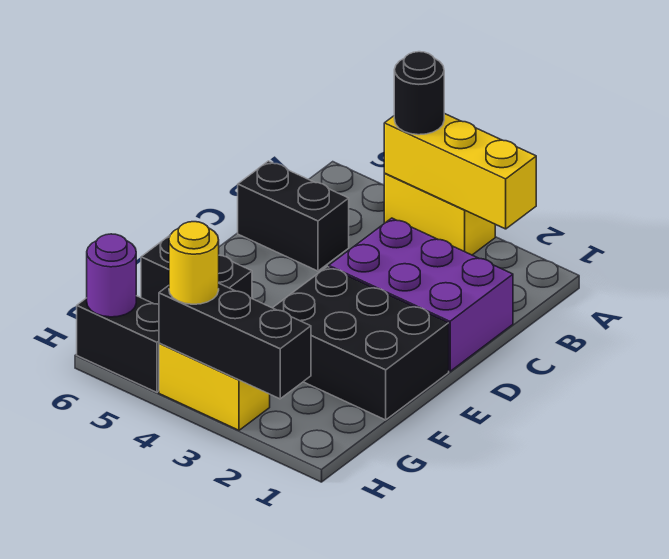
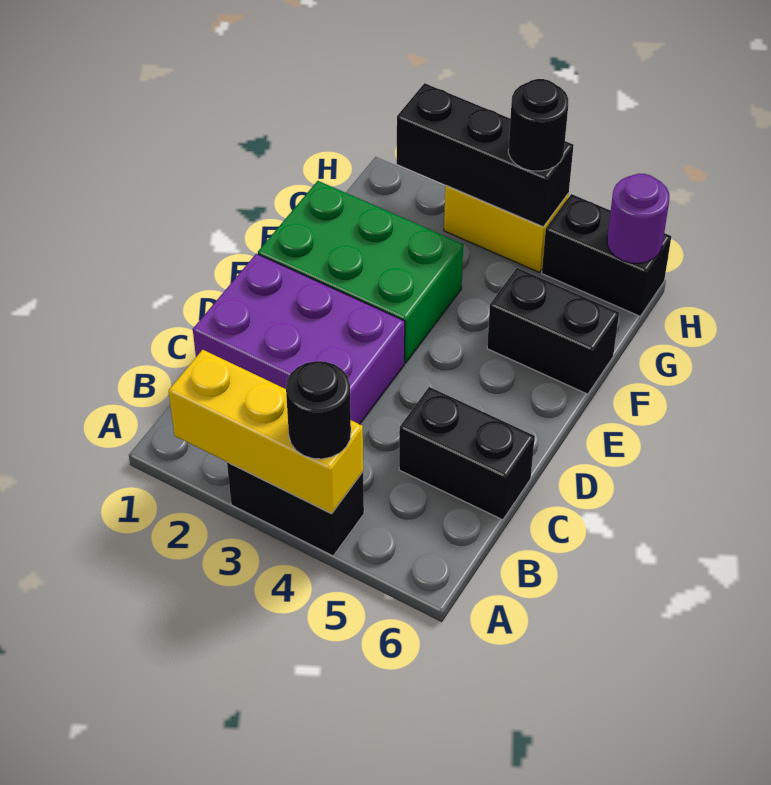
yellow 1x2 brick [384,174,495,255] -> black 1x2 brick [227,462,364,556]
black 2x3 brick [273,267,449,420] -> green 2x3 brick [258,181,463,363]
yellow 1x1 round brick [169,222,219,304] -> black 1x1 round brick [508,79,568,171]

